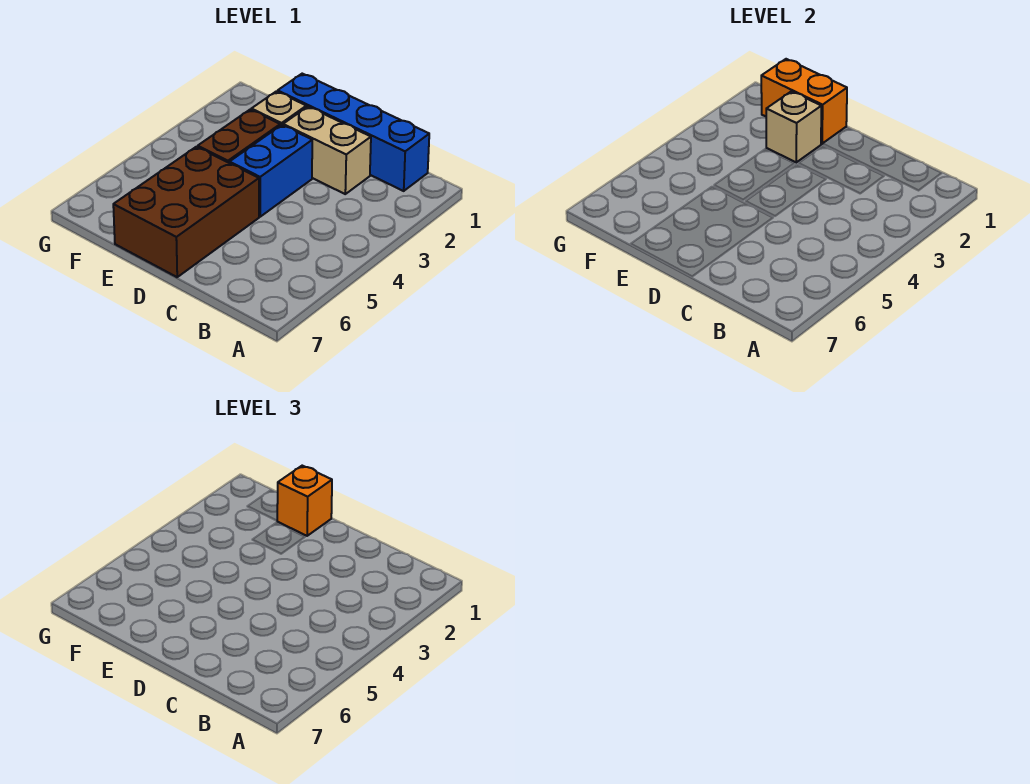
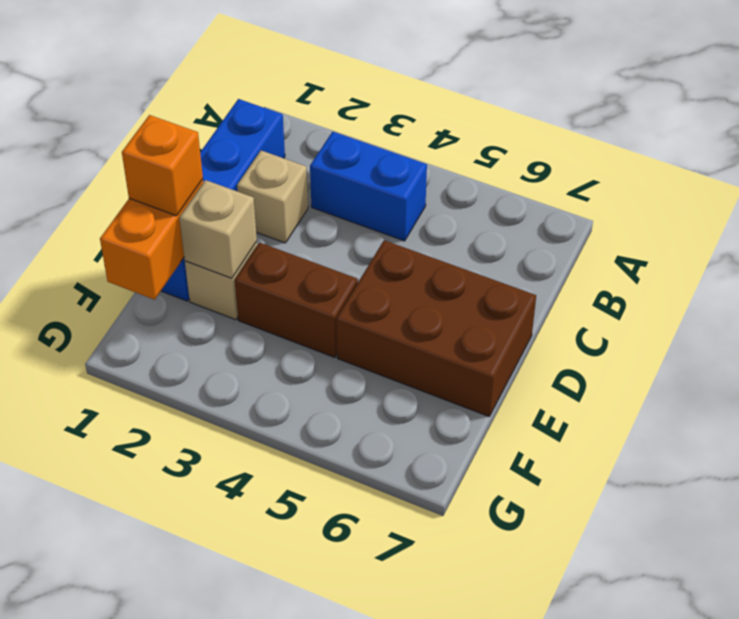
tan 1x2 brick [283,107,371,194] -> tan 1x1 brick [237,151,308,243]
blue 1x2 brick [229,125,312,217] -> blue 1x2 brick moved to [310,132,427,241]

